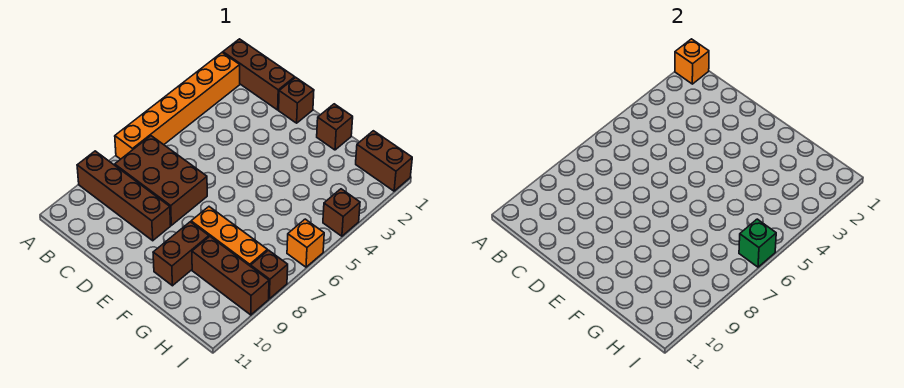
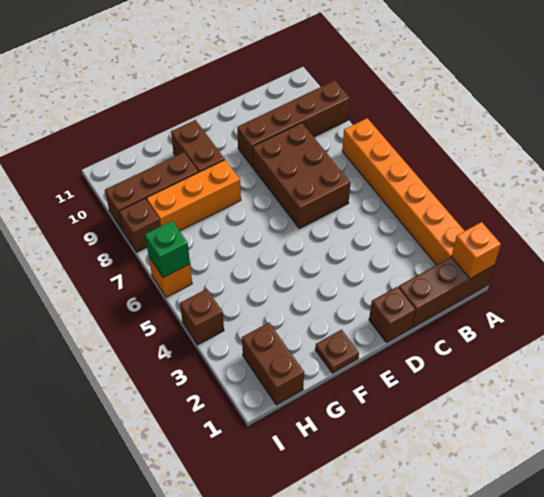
brown 2x3 brick [115,136,207,225] -> brown 2x3 brick turned to [253,123,351,229]
brown 1x1 brick [317,104,353,150] -> brown 1x1 plate [315,329,359,373]
brown 1x2 brick [356,131,412,191] -> brown 1x2 brick turned to [242,323,304,405]

